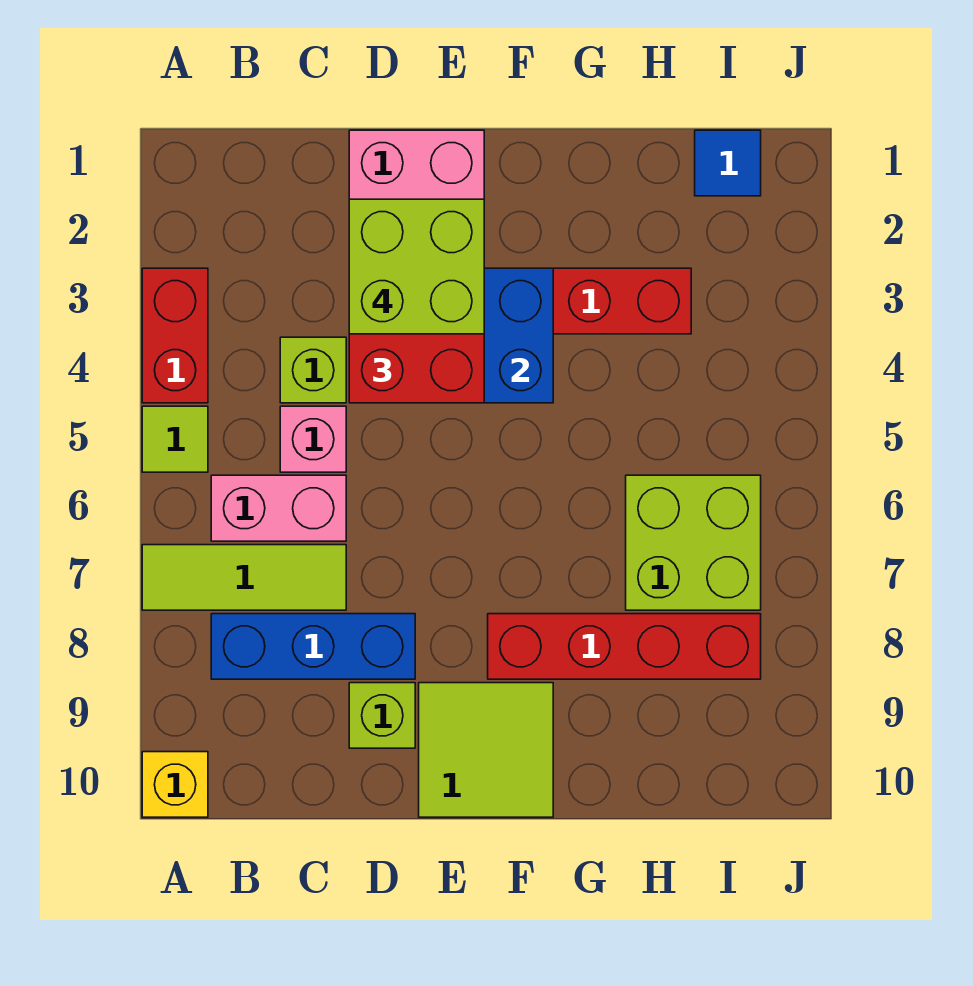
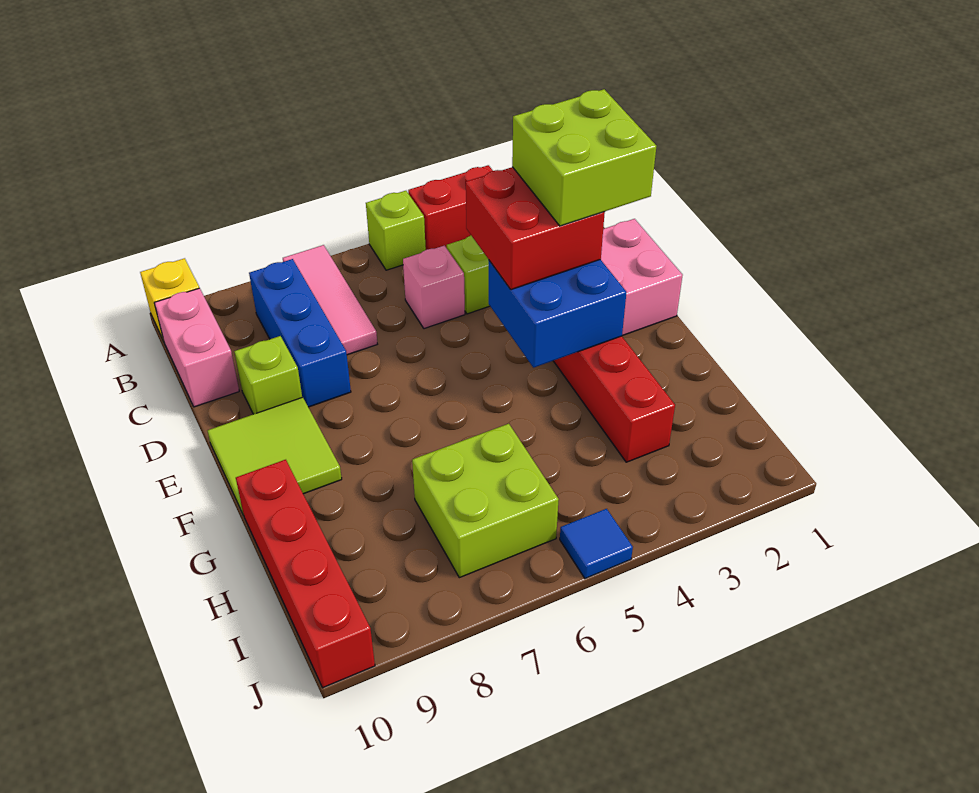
lime 1x1 tile [142,406,208,472] -> lime 1x1 brick [366,191,426,270]
lime 1x3 tile [142,545,346,610] -> pink 1x3 tile [283,245,377,355]
pink 1x2 brick [211,475,346,541] -> pink 1x2 brick moved to [154,288,239,407]
red 1x4 brick [488,614,761,679] -> red 1x4 brick moved to [236,460,375,688]
blue 1x1 tile [695,130,761,196] -> blue 1x1 tile moved to [560,509,633,578]

